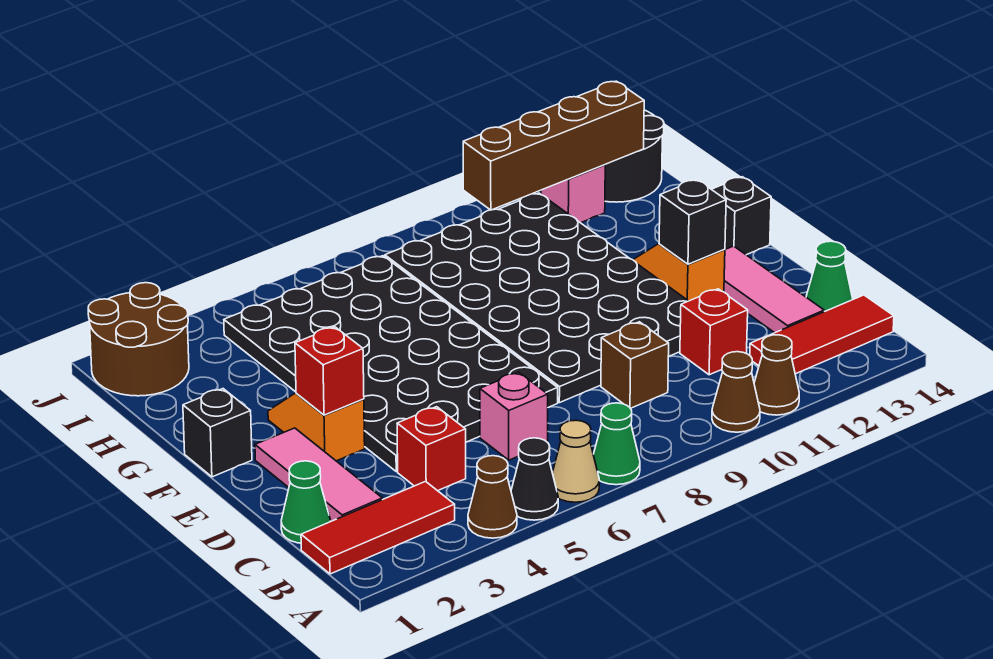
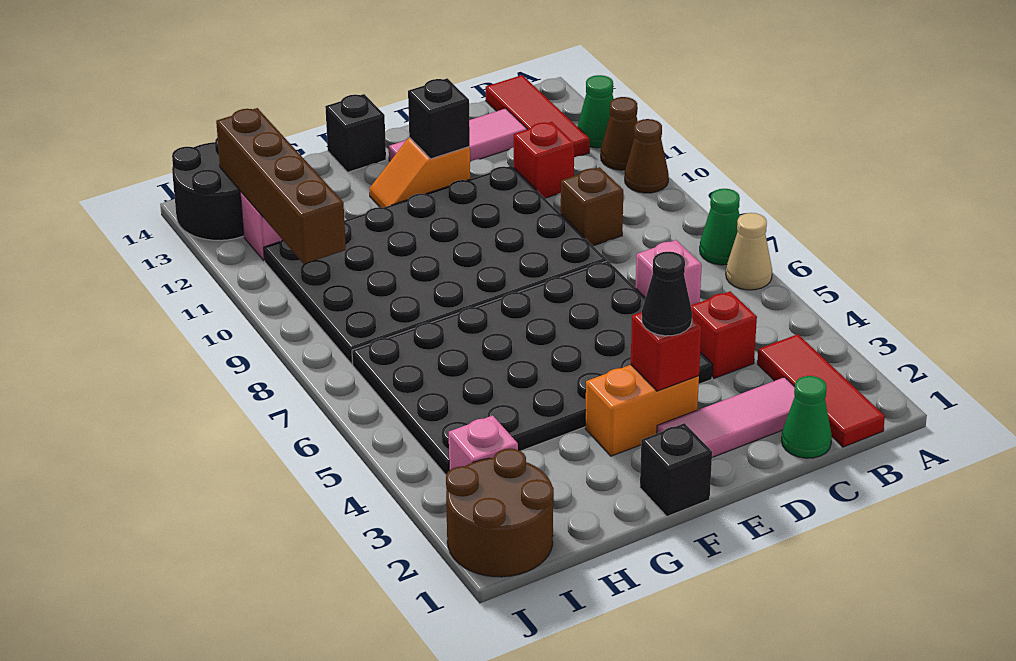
brown 1x1 cone [468,456,517,538] -> none
black 1x1 cone [511,438,558,520] -> black 1x1 cone moved to [642,252,692,336]
green 1x1 cone [806,241,853,311] -> green 1x1 cone moved to [577,75,614,148]
orange 1x2 slope [268,393,365,461] -> orange 1x2 brick [585,365,699,456]
none -> pink 1x1 brick [449,415,518,471]

